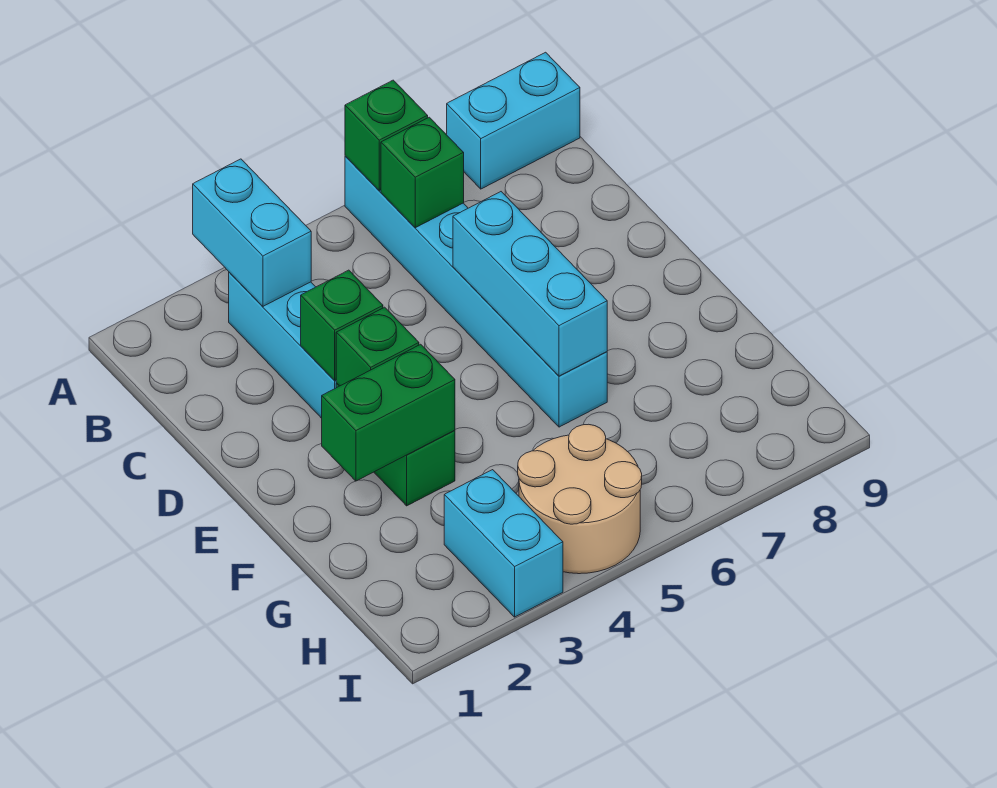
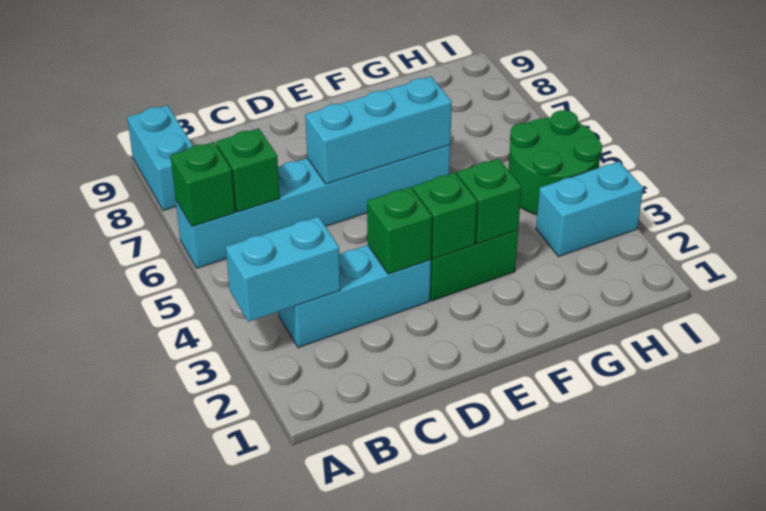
green 1x2 brick [322,344,455,481] -> green 1x1 brick [457,158,522,244]
tan 2x2 round brick [518,424,642,574] -> green 2x2 round brick [508,110,602,215]

